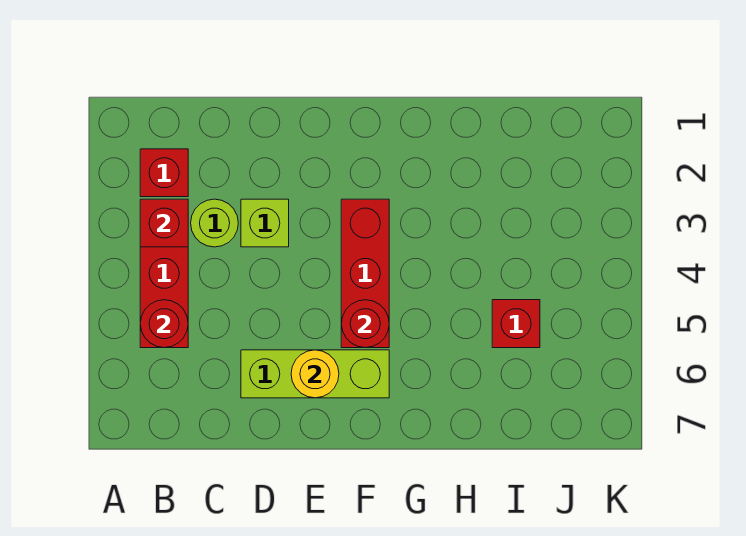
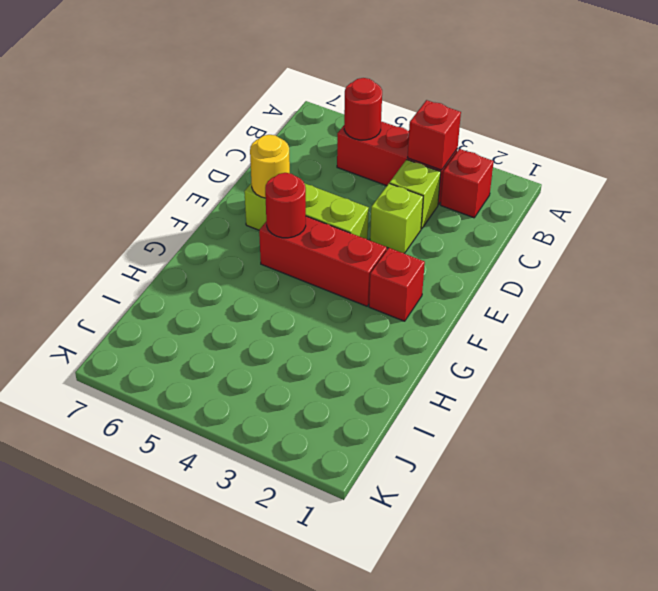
lime 1x1 round brick [191,199,238,247] -> lime 1x1 brick [390,160,441,229]
lime 1x3 brick [241,350,389,398] -> lime 1x3 brick turned to [244,183,369,240]
red 1x1 brick [492,300,540,348] -> red 1x1 brick moved to [369,248,425,321]

